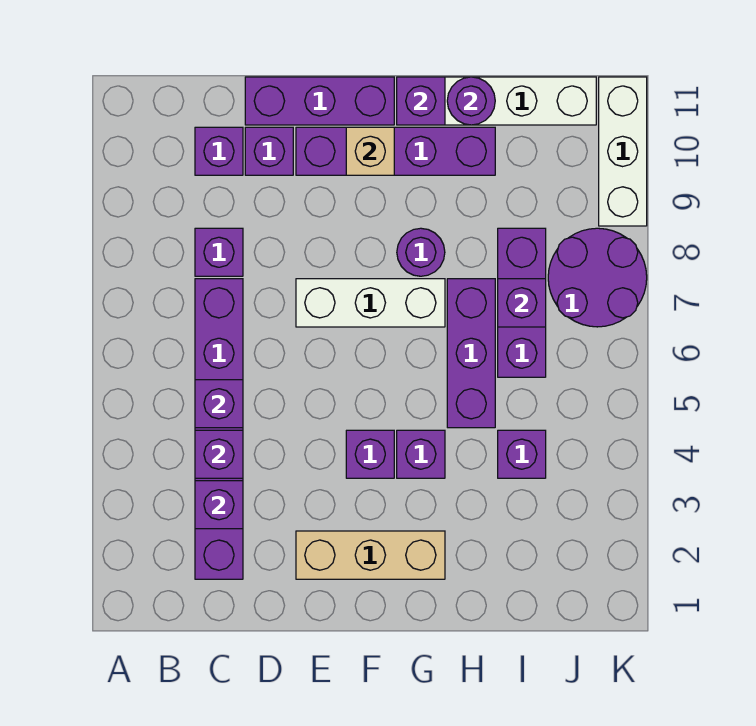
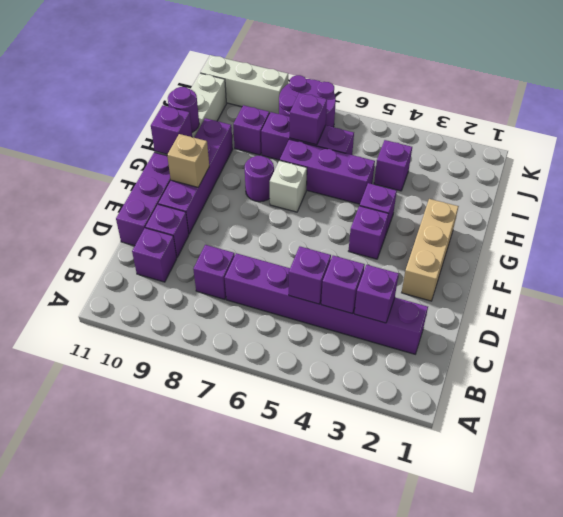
white 1x3 brick [296,279,445,327] -> white 1x1 brick [270,160,307,212]
none -> purple 1x1 brick [233,105,269,155]

